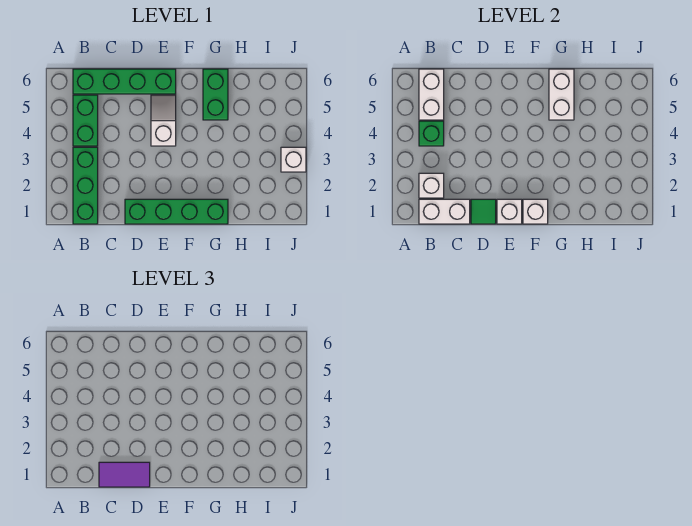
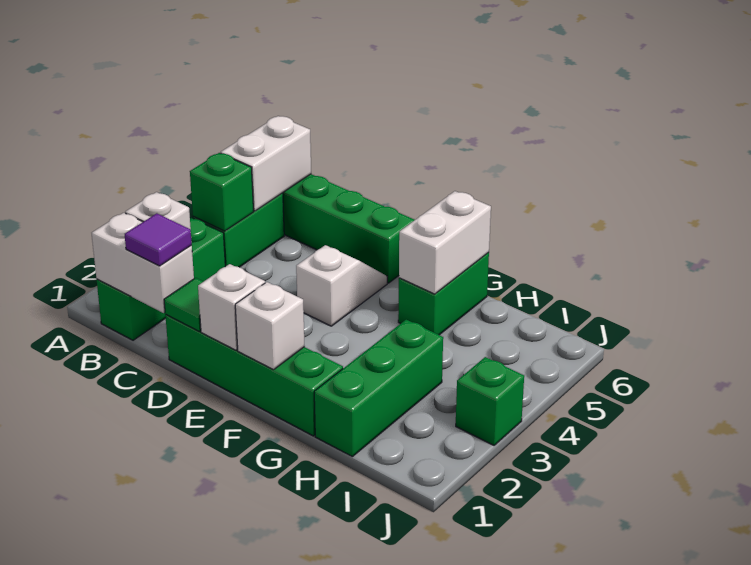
purple 1x2 tile [99,462,150,487] -> purple 1x1 tile [125,213,192,266]
none -> green 1x3 brick [314,320,443,457]
white 1x1 brick [281,147,306,172] -> green 1x1 brick [456,357,524,445]

